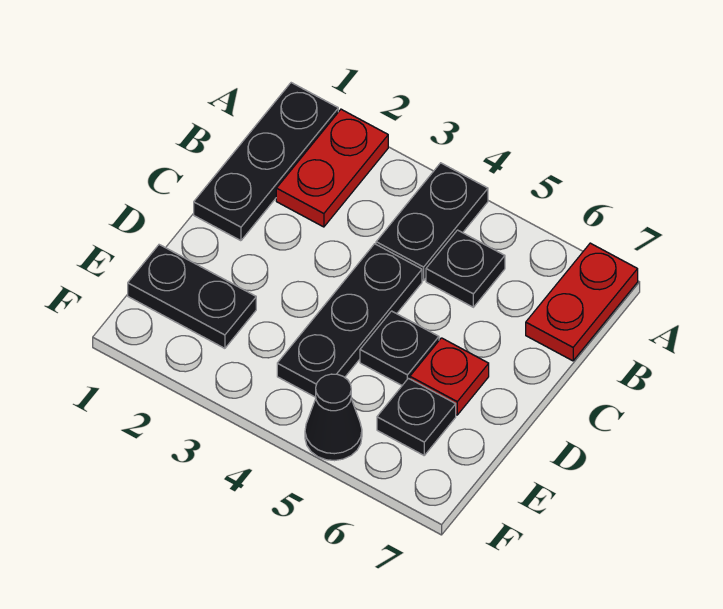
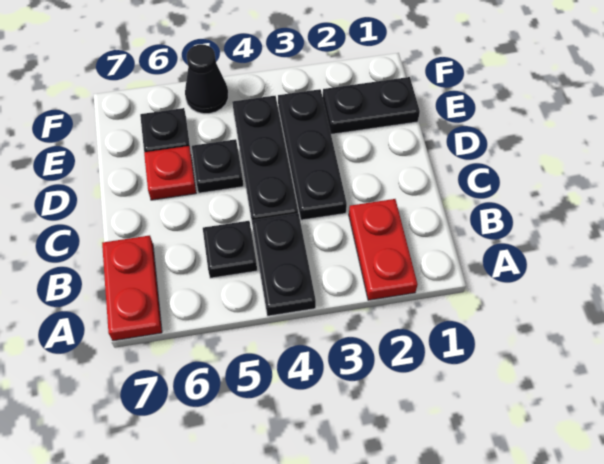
black 1x3 plate [194,83,338,241] -> black 1x3 plate moved to [278,89,347,220]

